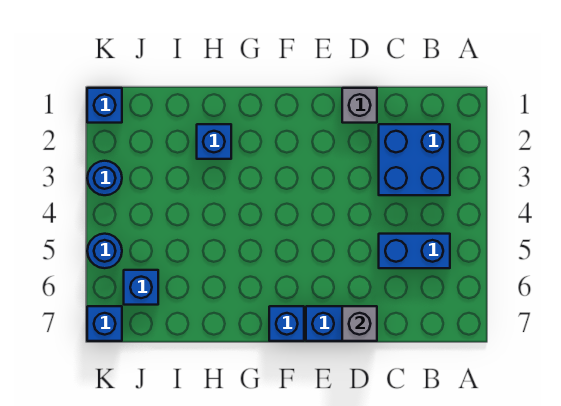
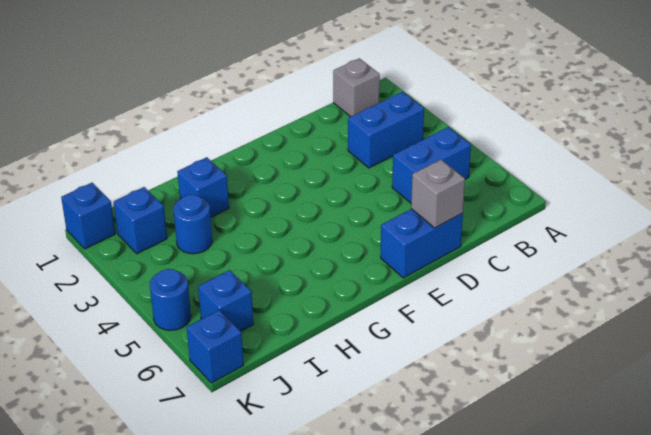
blue 2x2 brick [379,124,450,195] -> blue 1x2 brick [348,92,424,168]
grey 1x1 brick [342,88,377,123] -> grey 1x1 brick moved to [333,58,380,117]
blue 1x1 brick [269,306,304,341] -> blue 1x1 brick moved to [114,187,167,254]
blue 1x1 round brick [87,161,122,195] -> blue 1x1 round brick moved to [173,195,212,254]

